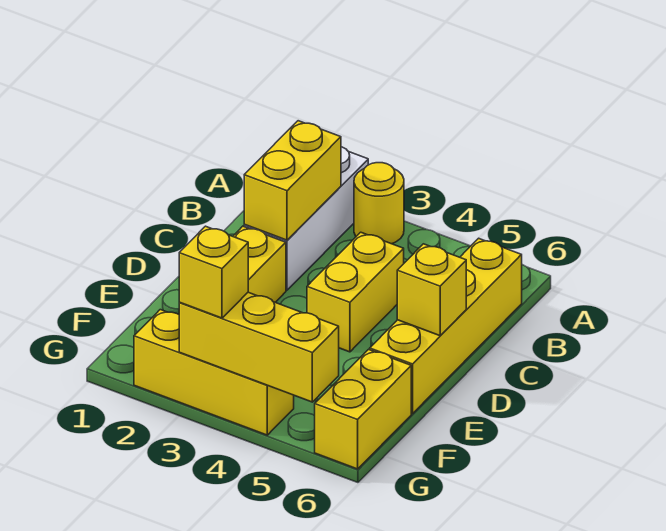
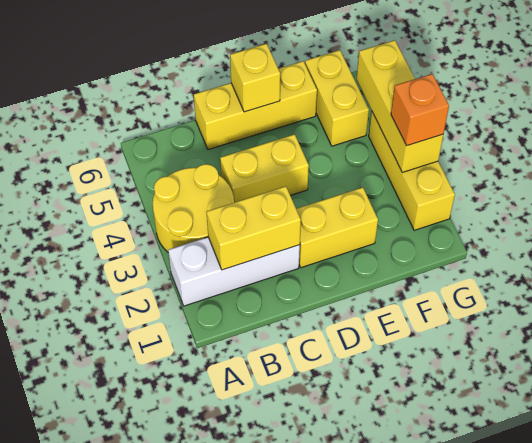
yellow 1x1 round brick [354,163,404,244] -> yellow 2x2 round brick [153,164,234,252]
yellow 1x4 brick [370,238,522,414] -> yellow 1x3 brick [194,61,317,150]
yellow 1x2 brick [315,350,411,469] -> yellow 1x2 brick turned to [305,50,369,146]
yellow 1x1 brick [179,226,248,318] -> orange 1x1 brick [391,74,449,146]

